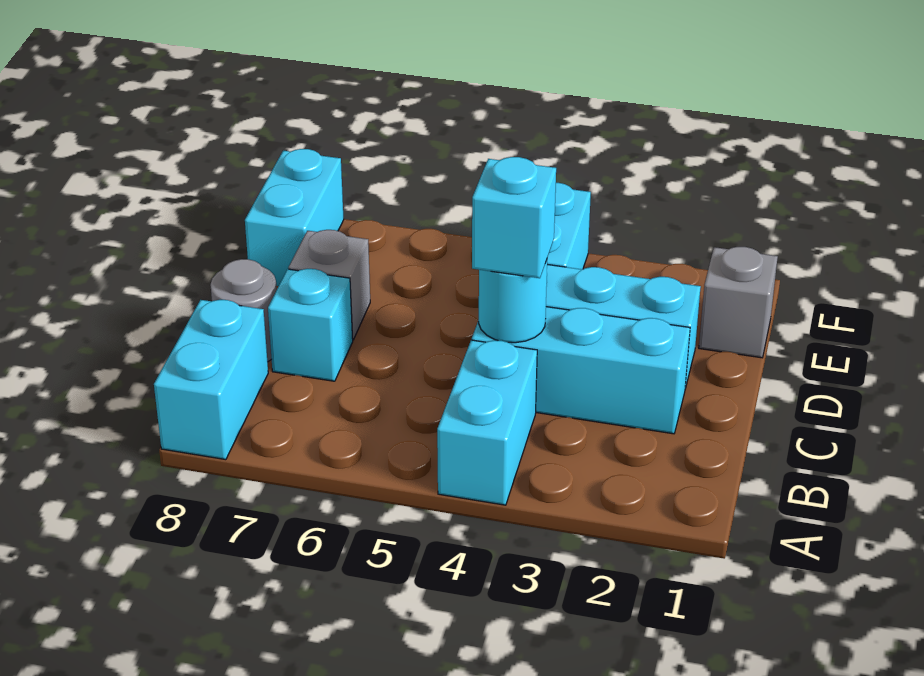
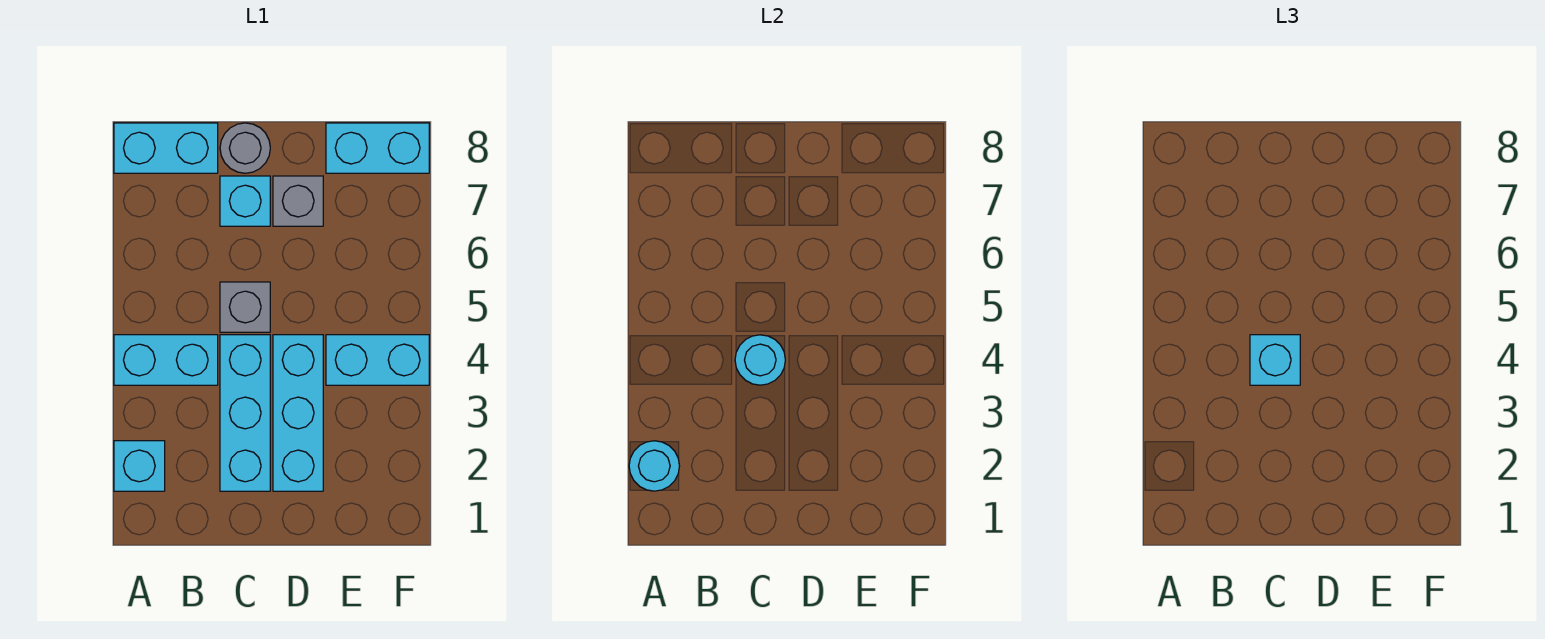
none -> cyan 1x1 brick [114,441,165,491]
none -> cyan 1x1 round brick [629,441,679,491]
grey 1x1 brick [699,247,778,358] -> grey 1x1 brick moved to [220,282,270,332]

